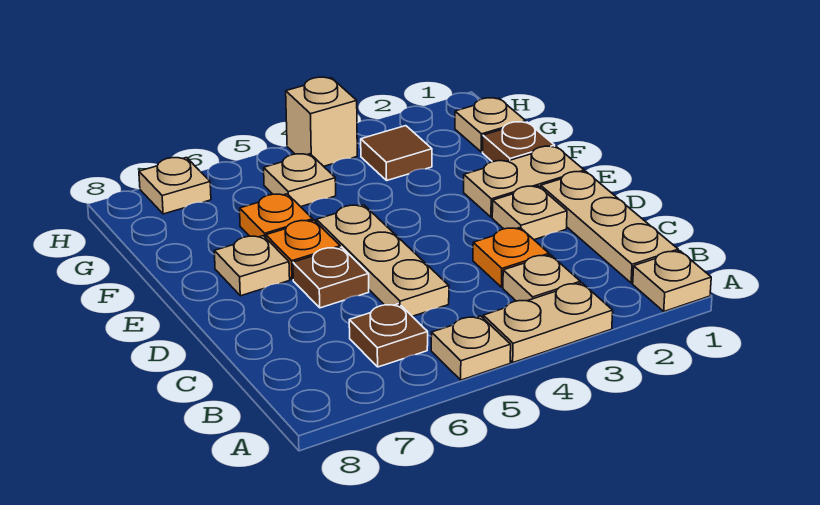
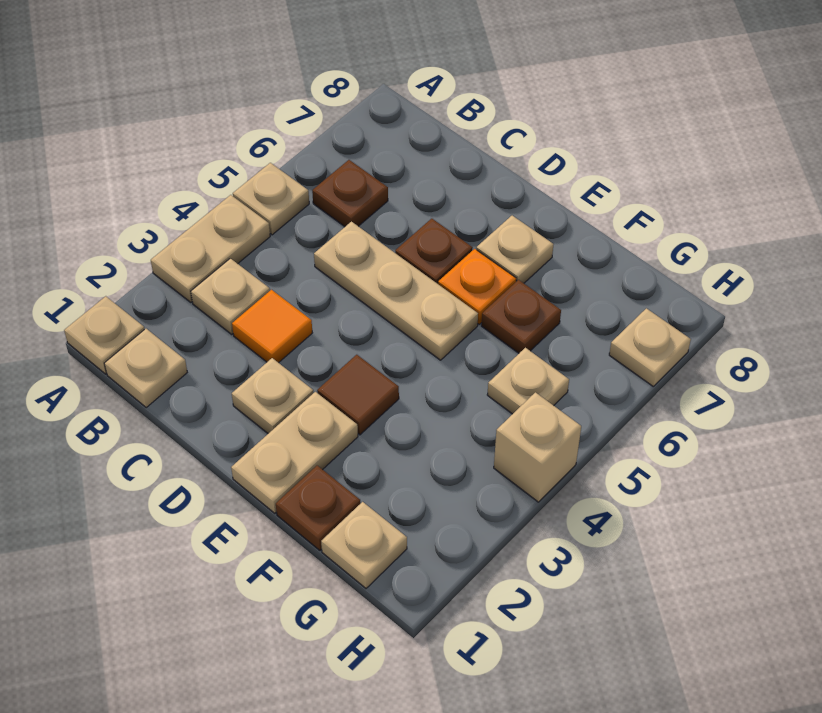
tan 1x3 plate [541,171,678,283] -> tan 1x1 plate [104,329,187,408]
orange 1x1 plate [473,228,549,287] -> orange 1x1 tile [232,290,312,363]
orange 1x1 plate [240,194,313,238] -> brown 1x1 plate [482,280,561,353]
brown 1x1 tile [361,126,432,180] -> brown 1x1 tile moved to [317,355,399,435]

